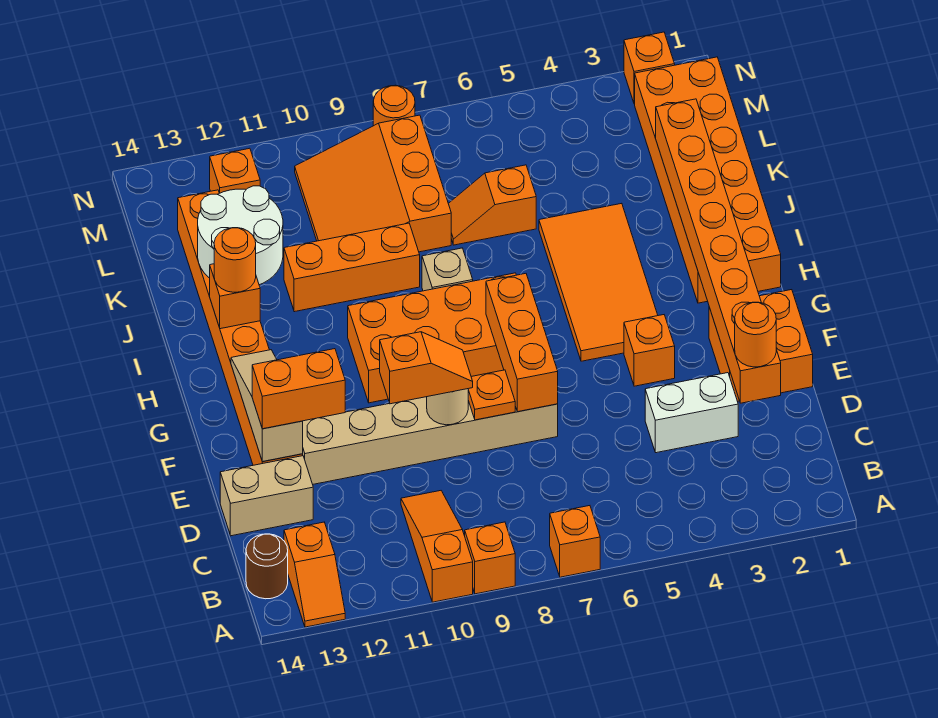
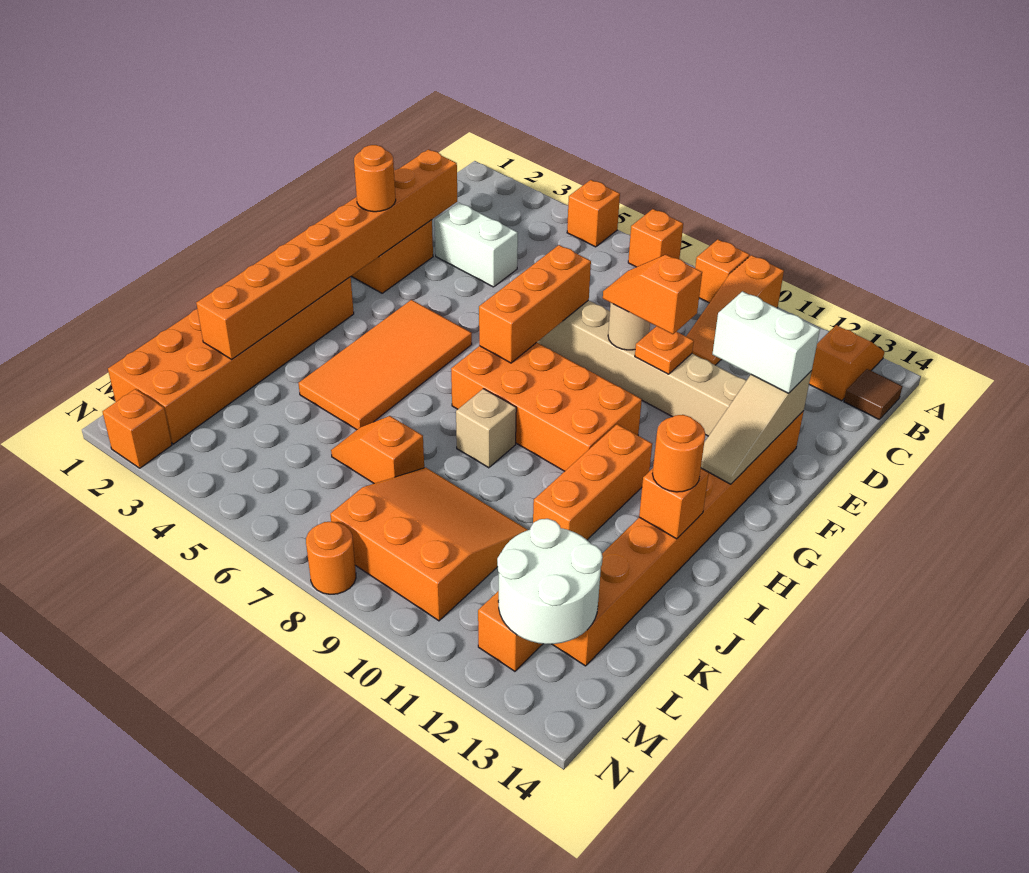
brown 1x1 round brick [246,534,288,599] -> brown 1x1 tile [844,369,902,420]
orange 1x1 round brick [735,302,776,367] -> orange 1x1 round brick moved to [354,145,396,212]
tan 1x2 brick [220,456,313,536] -> none
orange 1x1 plate [468,370,515,420] -> orange 1x1 plate moved to [635,326,694,374]
orange 1x2 brick [252,349,345,429] -> white 1x2 brick [712,291,820,393]
orange 1x1 brick [624,315,675,386] -> orange 1x1 brick moved to [567,180,620,247]
orange 1x3 brick [284,223,420,312] -> orange 1x3 brick turned to [533,424,652,540]
white 2x2 round brick [198,186,283,285] -> white 2x2 round brick moved to [497,519,603,644]
orange 1x2 slope [448,165,536,245] -> orange 1x2 slope turned to [331,416,424,484]
orange 3x3 slope [295,115,451,252] -> orange 3x3 slope turned to [330,468,528,621]

